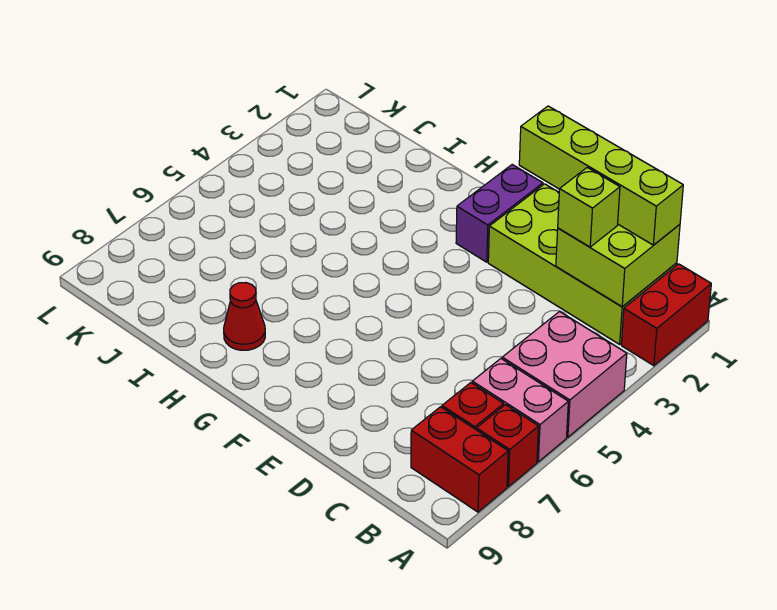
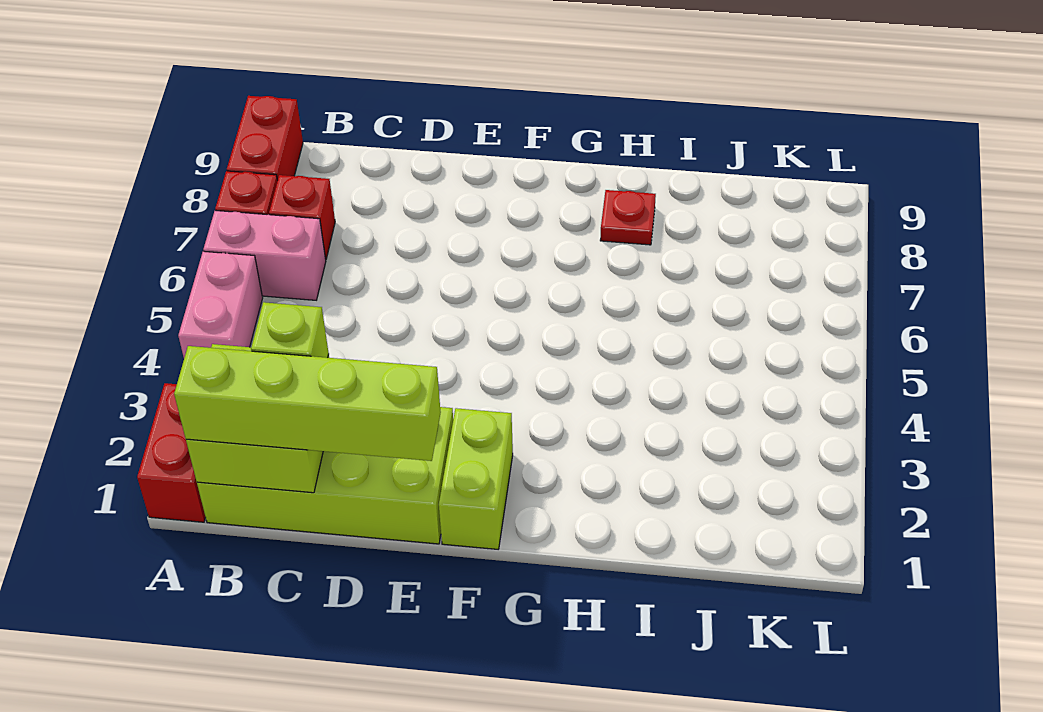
pink 2x2 brick [502,311,627,437] -> pink 1x2 brick [178,251,263,358]
red 1x2 brick [411,407,508,512] -> red 1x2 brick turned to [227,96,303,180]
purple 1x2 brick [456,165,543,262] -> lime 1x2 brick [439,408,513,549]
red 1x1 cone [224,283,265,350] -> red 1x1 plate [600,190,656,245]

